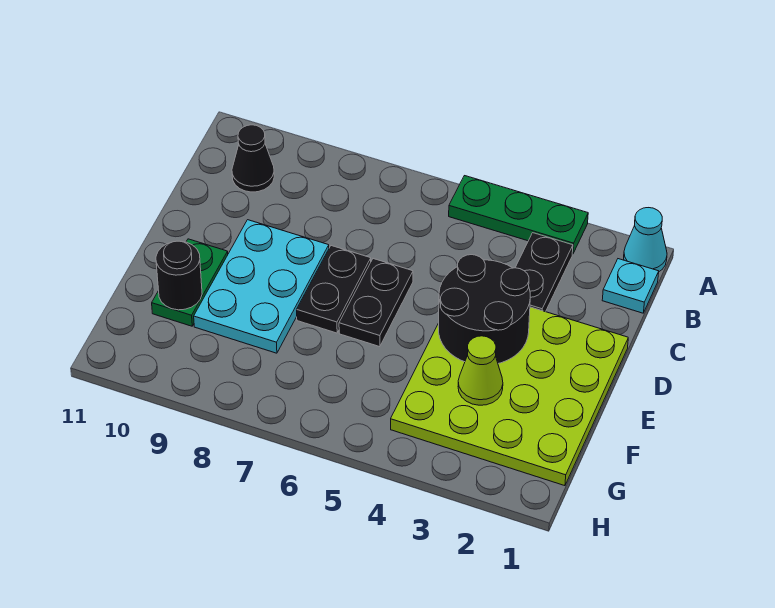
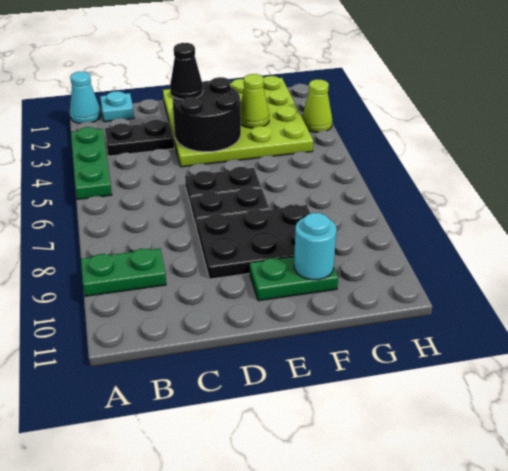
none -> green 1x2 plate [81,248,166,296]
black 1x1 cone [232,125,274,192] -> black 1x1 cone moved to [170,43,203,100]
cyan 2x3 plate [194,220,329,353] -> black 2x3 plate [196,205,310,279]
black 1x1 round brick [156,241,202,310] -> cyan 1x1 round brick [294,213,337,280]
none -> lime 1x1 cone [302,79,332,132]

